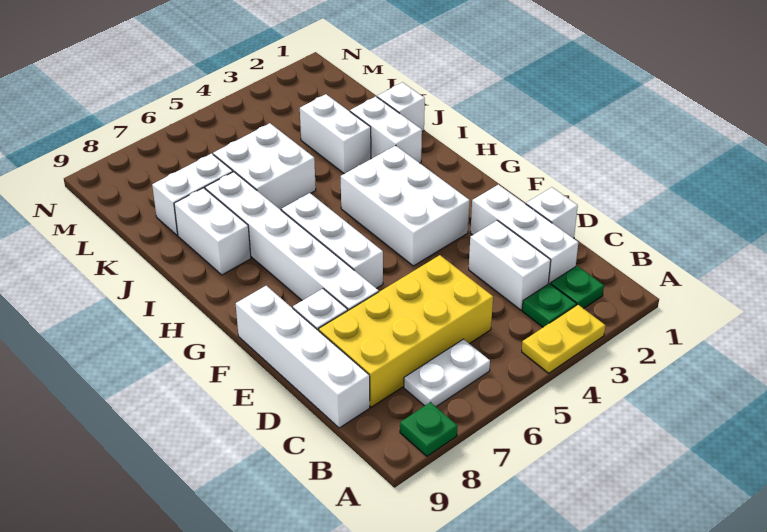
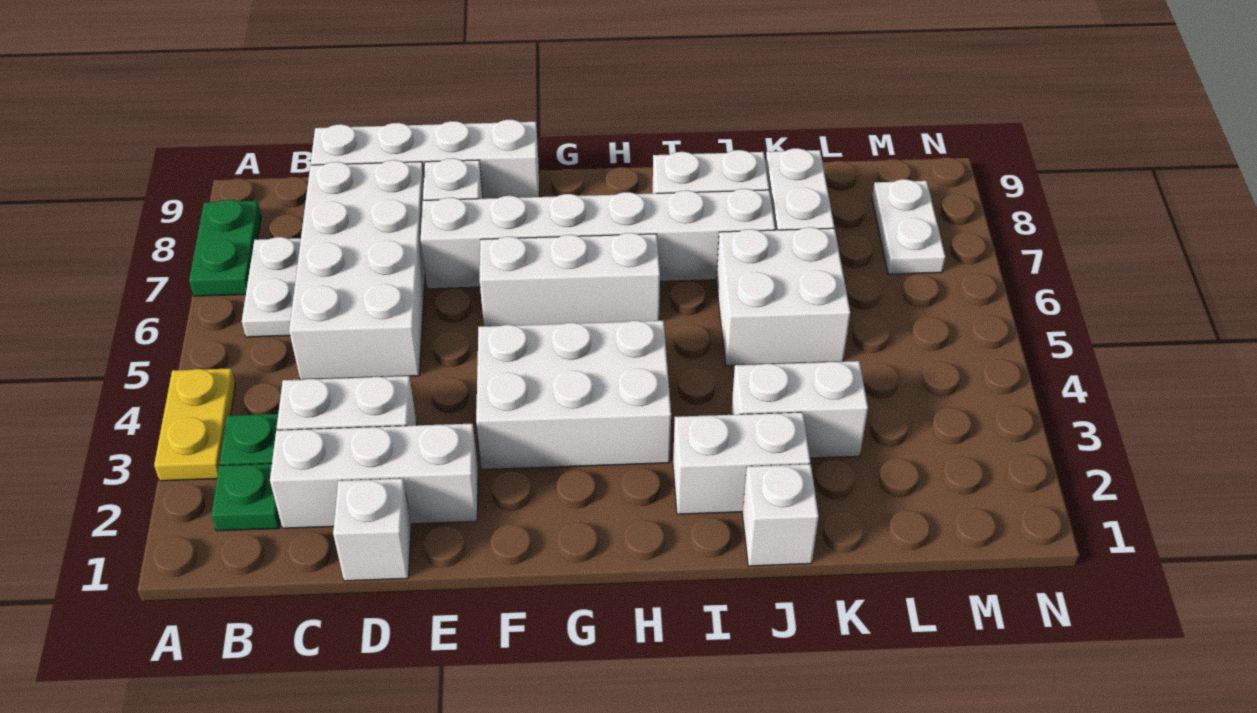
green 1x1 plate [400,402,458,456] -> green 1x2 plate [189,200,261,296]
yellow 2x4 brick [319,255,493,407] -> white 2x4 brick [289,160,425,380]
none -> white 1x2 plate [872,179,945,274]

